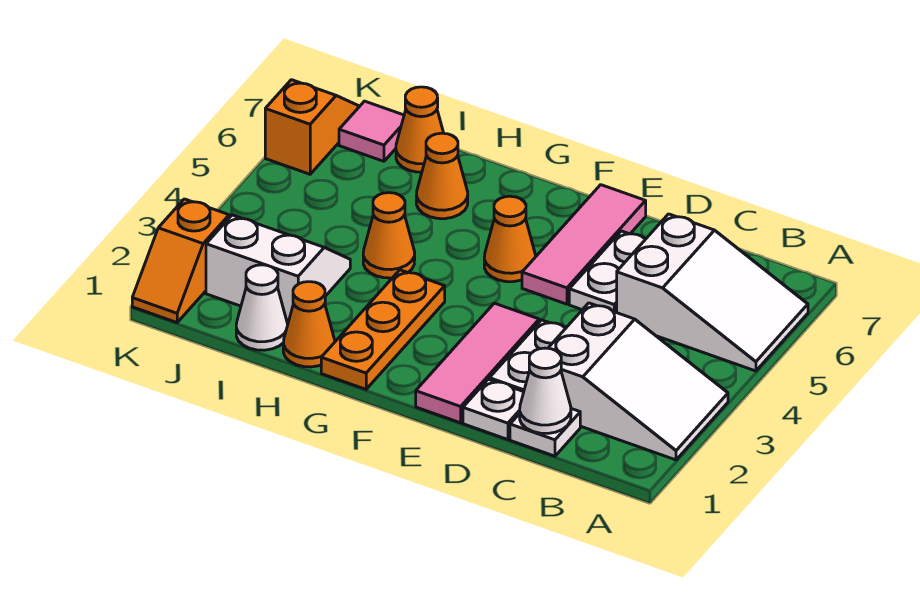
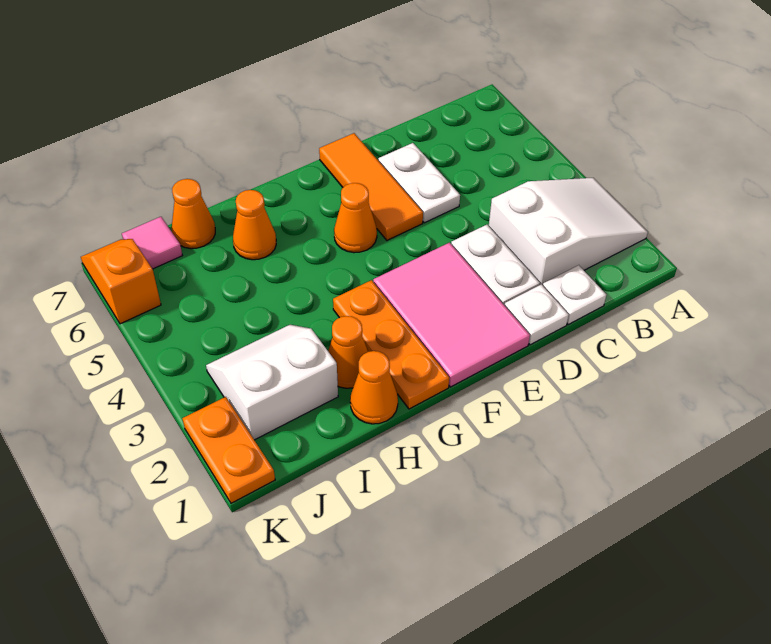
white 2x3 slope [617,214,808,371] -> none
white 1x1 cone [520,348,571,433] -> none
pink 1x3 tile [416,303,539,423] -> pink 2x3 tile [373,243,530,387]
pink 1x3 tile [522,185,646,304] -> orange 1x3 tile [319,133,423,240]
orange 1x1 cone [363,193,415,278] -> orange 1x1 cone moved to [328,316,368,388]
white 1x1 cone [236,265,288,350] -> none
orange 1x2 slope [132,199,229,323] -> orange 1x2 plate [182,397,275,503]

